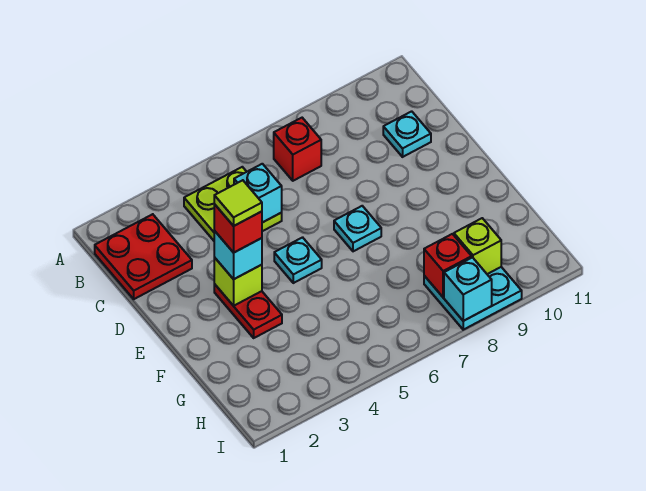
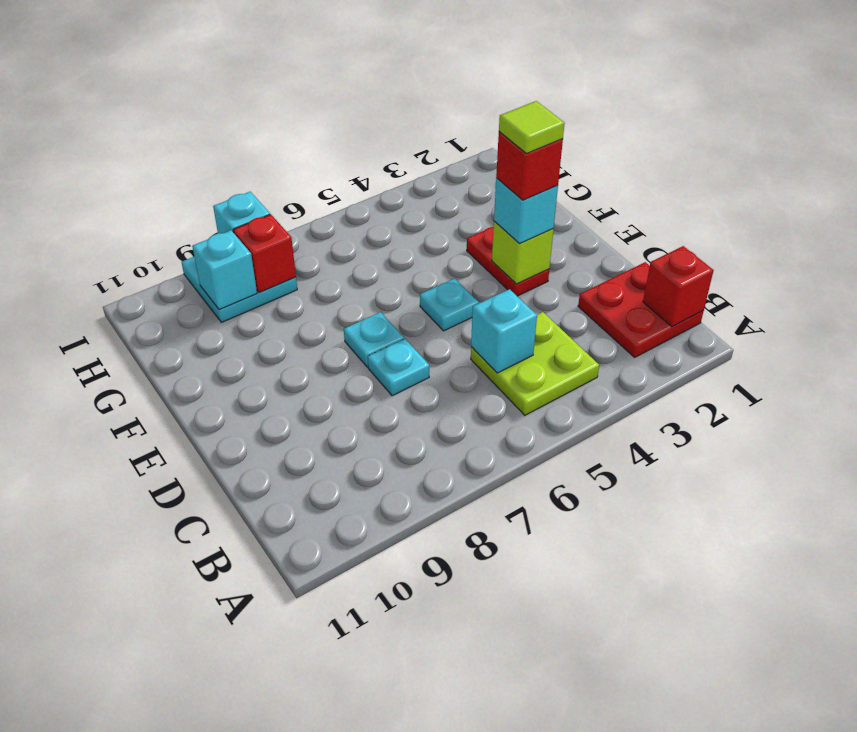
red 1x1 brick [274,118,321,181] -> red 1x1 brick moved to [643,246,714,327]
cyan 1x1 plate [383,111,431,157] -> cyan 1x1 plate moved to [368,339,429,396]
lime 1x1 brick [454,218,501,274] -> cyan 1x1 brick [192,230,257,310]

